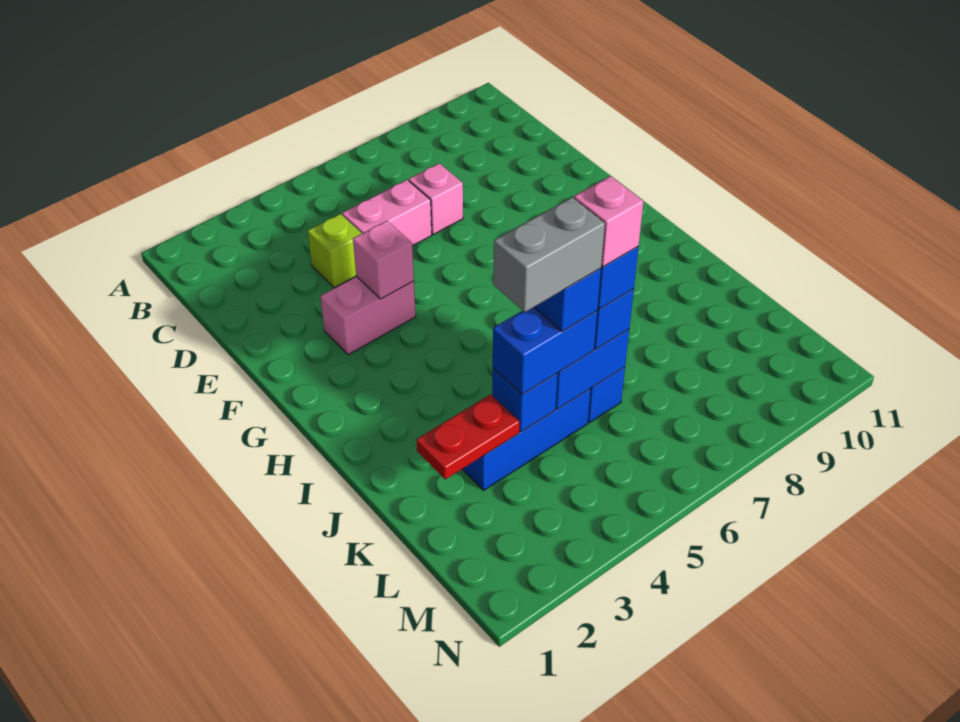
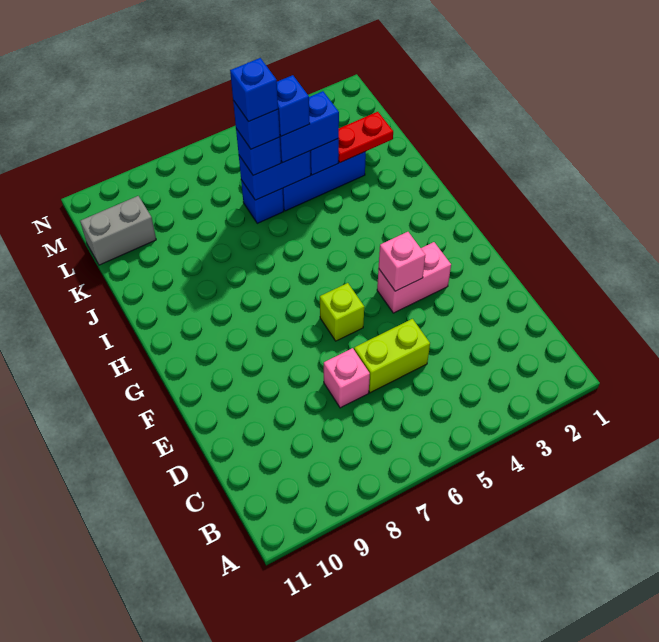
lime 1x1 brick [308,214,362,288] -> lime 1x1 brick moved to [320,283,364,341]
pink 1x2 brick [342,180,432,246] -> lime 1x2 brick [354,319,430,393]
grey 1x2 brick [493,197,605,312] -> grey 1x2 brick moved to [80,196,156,265]
pink 1x1 brick [574,176,644,267] -> blue 1x1 brick [230,58,278,122]

